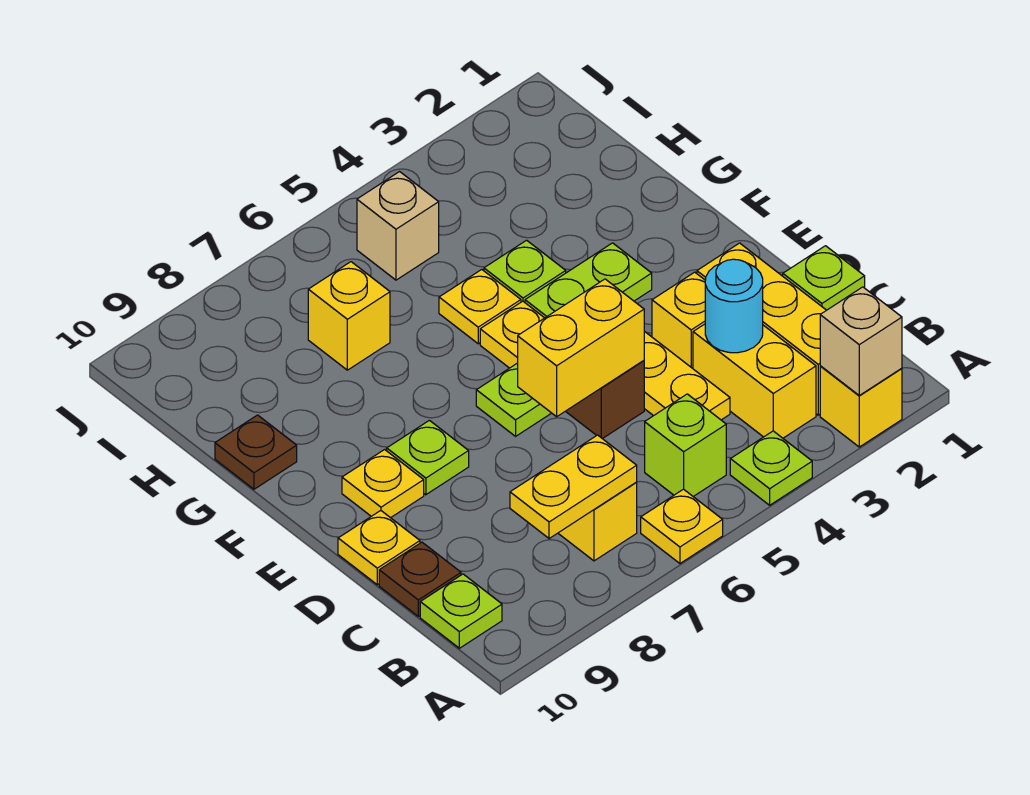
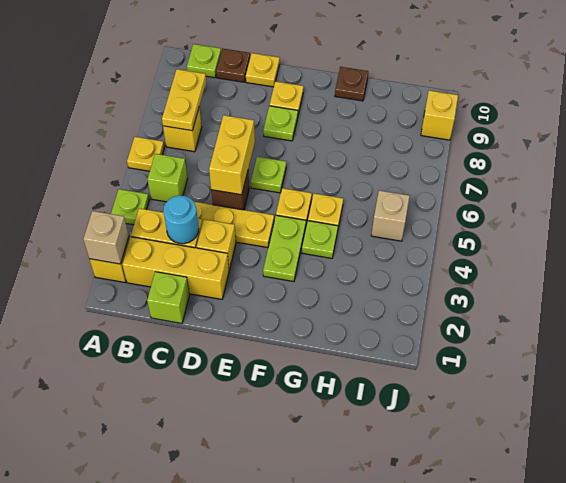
yellow 1x1 brick [308,262,390,370] -> yellow 1x1 brick moved to [421,90,458,140]

